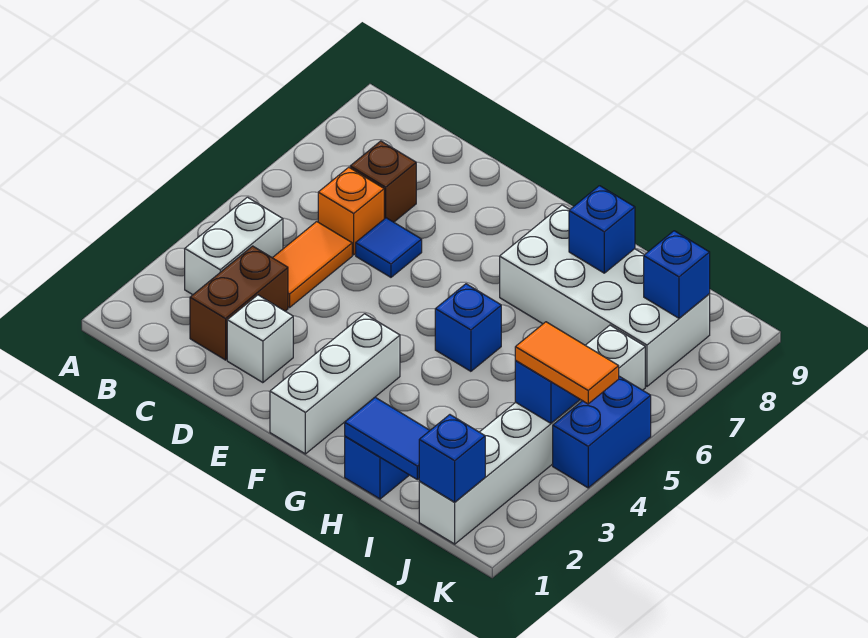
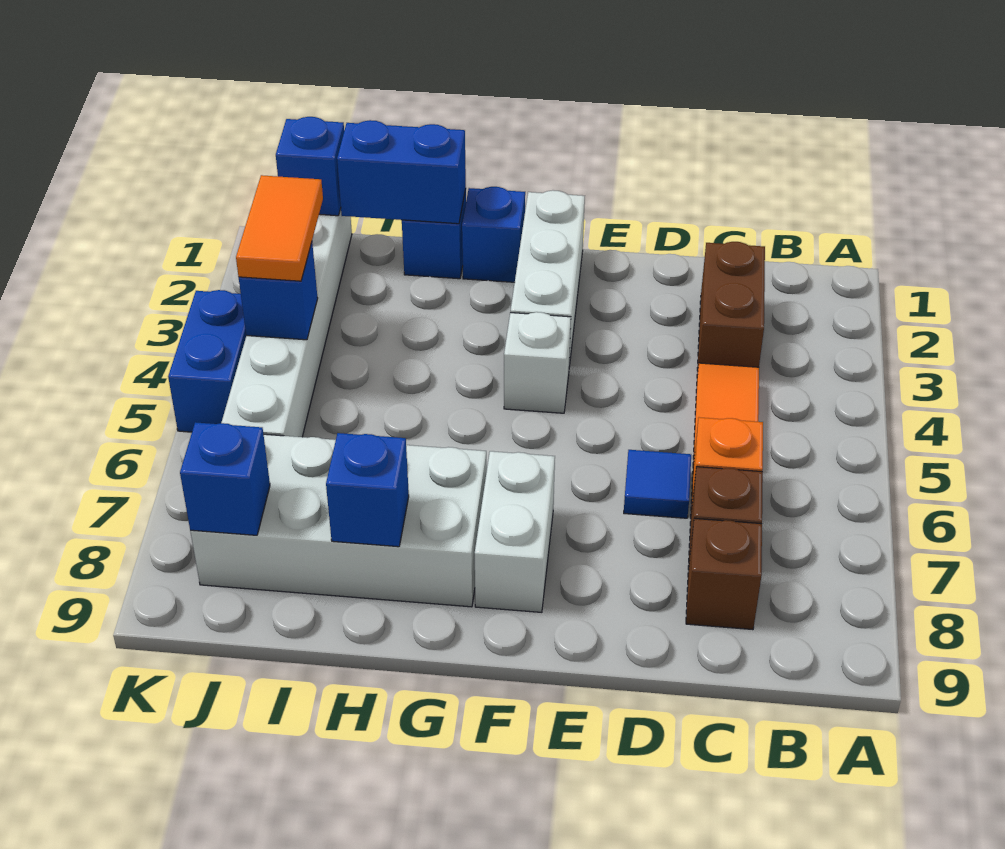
white 1x2 brick [185,197,283,295] -> white 1x2 brick moved to [475,451,555,612]
none -> brown 1x1 brick [686,518,762,630]
white 1x1 brick [227,295,293,383] -> white 1x1 brick moved to [504,312,571,413]
blue 1x1 brick [435,284,501,371] -> blue 1x1 brick moved to [462,187,525,282]
blue 1x2 tile [345,397,430,480] -> blue 1x2 brick [337,120,466,224]
orange 1x2 tile [515,322,619,404] -> orange 1x2 tile turned to [236,175,323,281]

